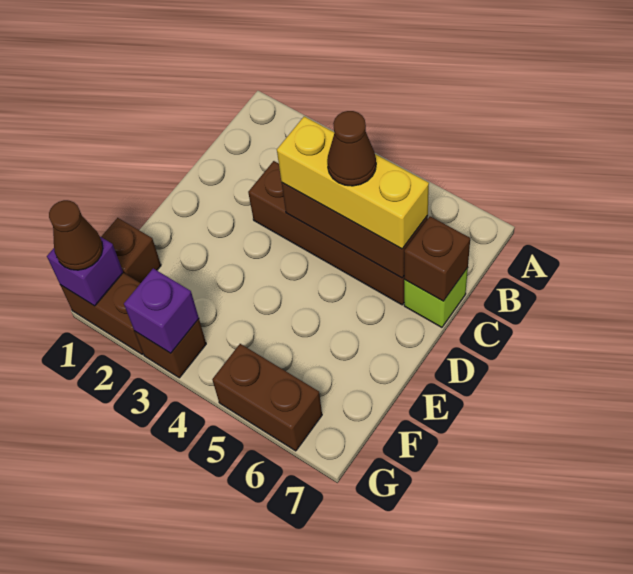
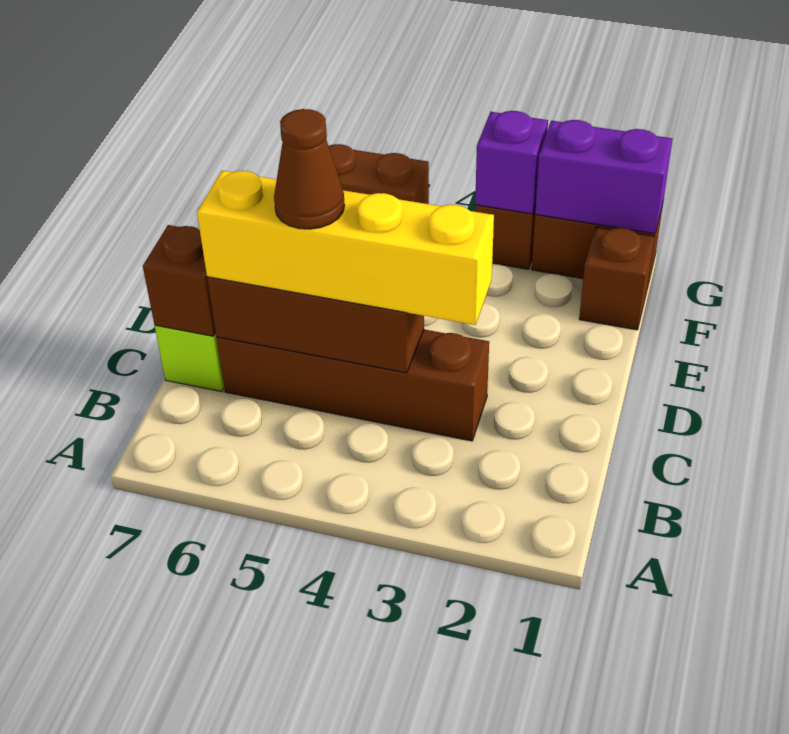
yellow 1x3 brick [277,116,429,249] -> yellow 1x4 brick [197,171,494,325]
purple 1x1 brick [47,237,123,306] -> purple 1x2 brick [535,120,672,234]
brown 1x1 cone [49,200,103,270] -> none

